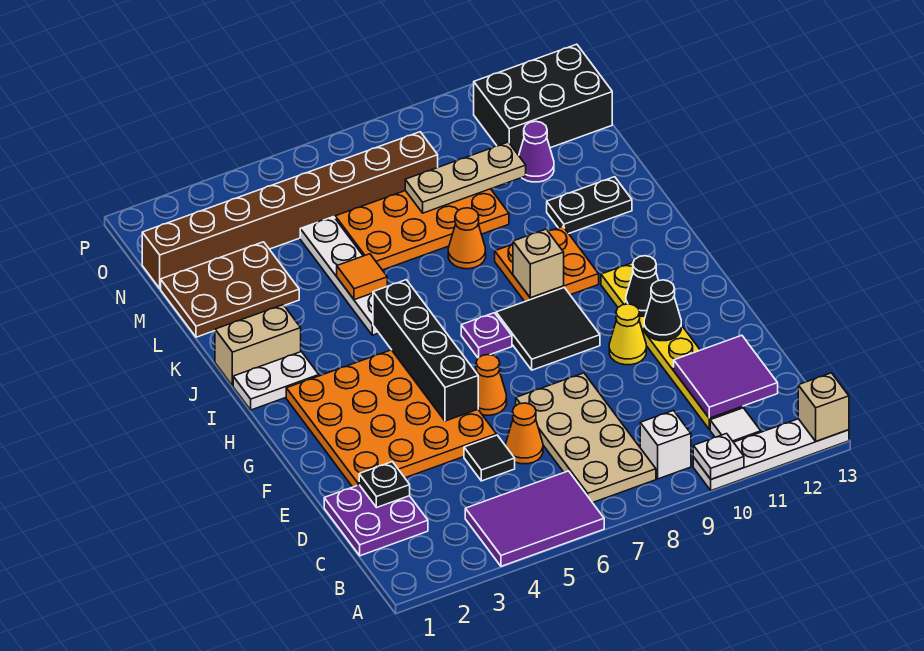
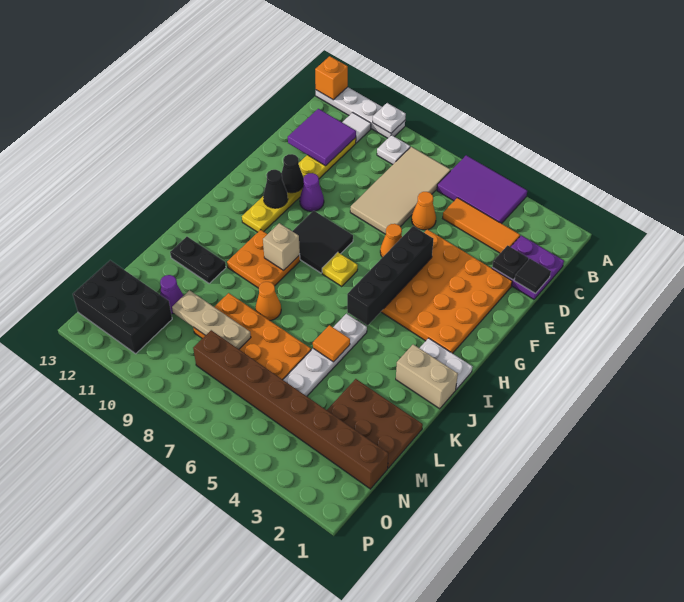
tan 1x1 brick [798,373,849,441] -> orange 1x1 brick [315,56,348,100]
tan 2x4 plate [516,373,656,503] -> tan 2x4 tile [350,147,450,234]
white 1x1 brick [640,410,691,479] -> white 1x1 plate [377,135,410,165]
none -> orange 1x3 tile [443,198,520,253]
black 1x1 tile [464,435,515,481] -> black 1x1 tile moved to [514,259,551,294]
yellow 1x1 cone [609,304,646,365] -> purple 1x1 cone [300,173,324,211]
purple 1x1 plate [461,313,512,358] -> yellow 1x1 plate [322,252,358,287]

